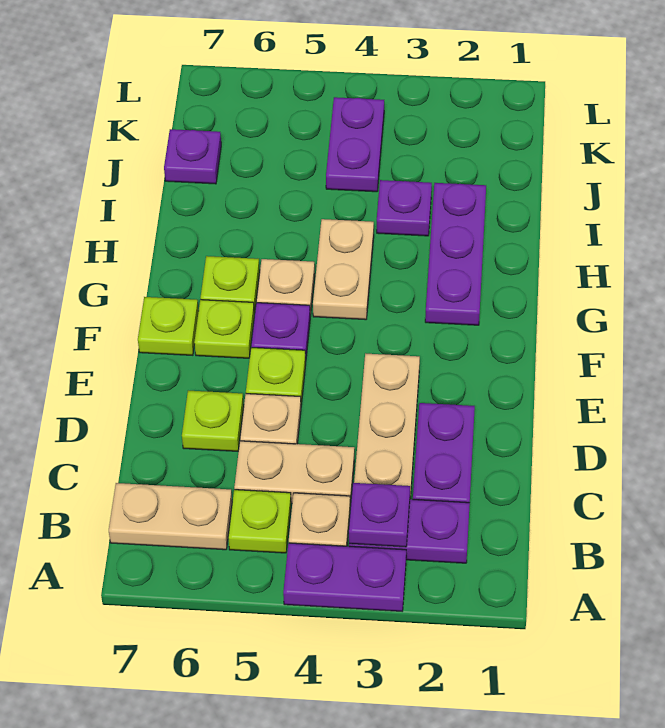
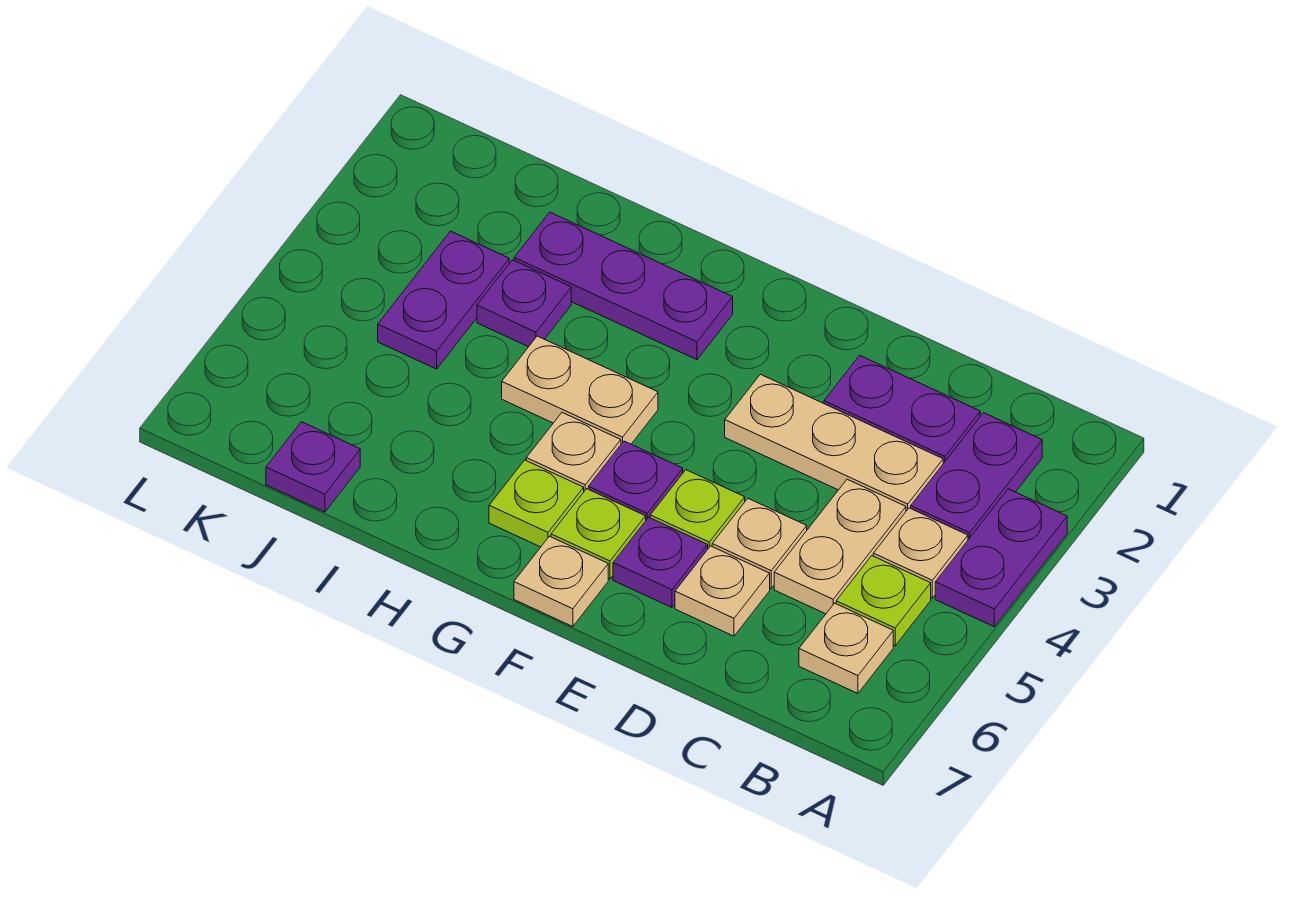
purple 1x1 plate [349,483,410,547] -> purple 1x1 plate moved to [613,517,708,607]
tan 1x2 plate [109,483,232,550] -> tan 1x1 plate [799,603,893,693]
lime 1x1 plate [182,391,244,451] -> tan 1x1 plate [675,546,770,636]
lime 1x1 plate [138,297,199,355] -> tan 1x1 plate [514,536,608,627]
purple 1x2 plate [326,97,384,192] -> purple 1x2 plate turned to [378,231,509,369]

